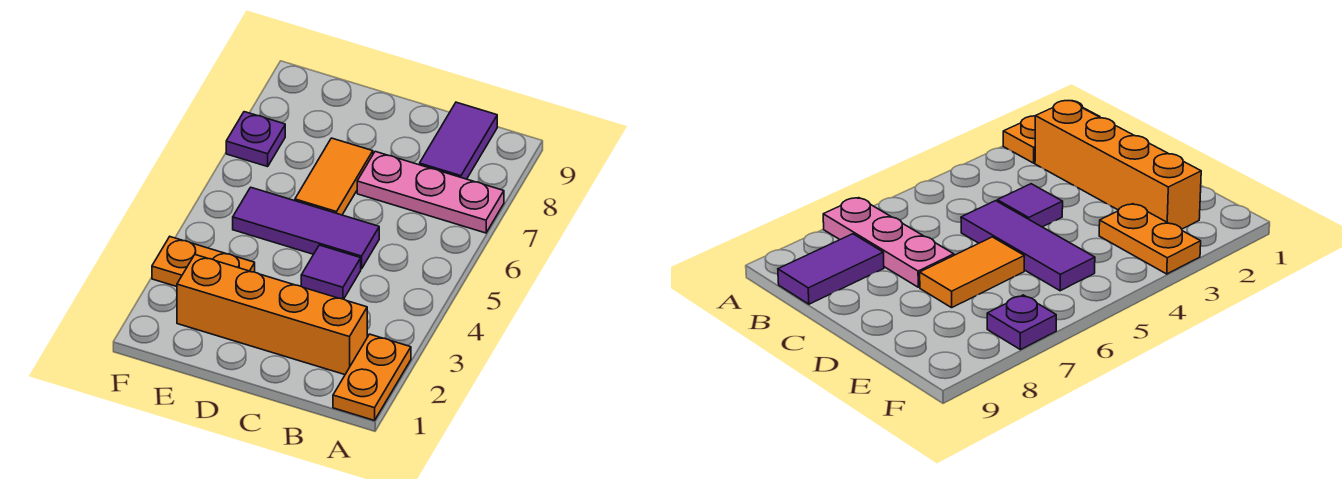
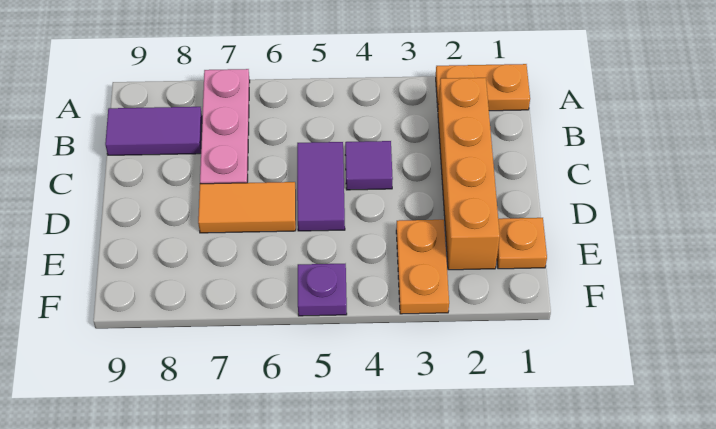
purple 1x3 tile [233,187,379,269] -> purple 1x2 tile [297,142,345,231]
none -> orange 1x1 plate [497,218,547,269]
purple 1x1 plate [226,112,285,167] -> purple 1x1 plate moved to [298,264,347,316]

